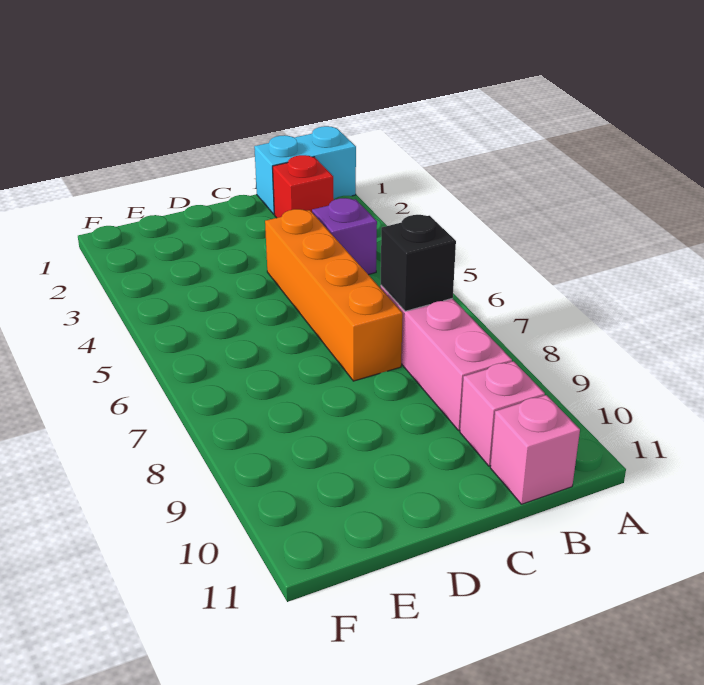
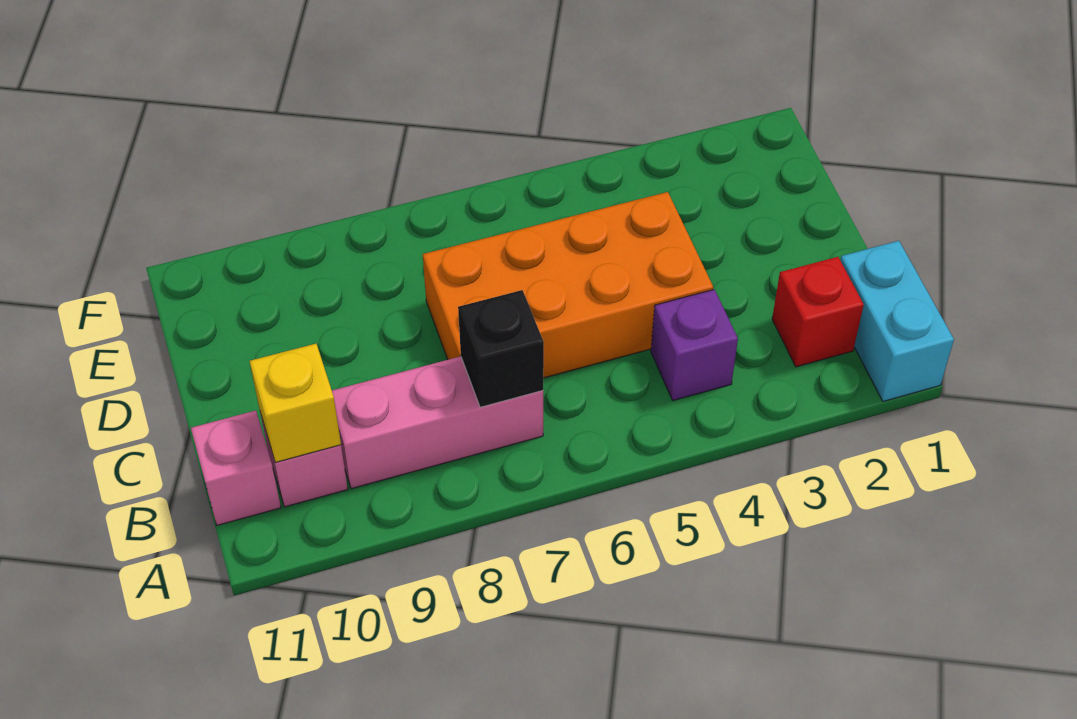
none -> yellow 1x1 brick [250,344,341,463]
orange 1x4 brick [265,209,403,381] -> orange 2x4 brick [423,192,713,378]

